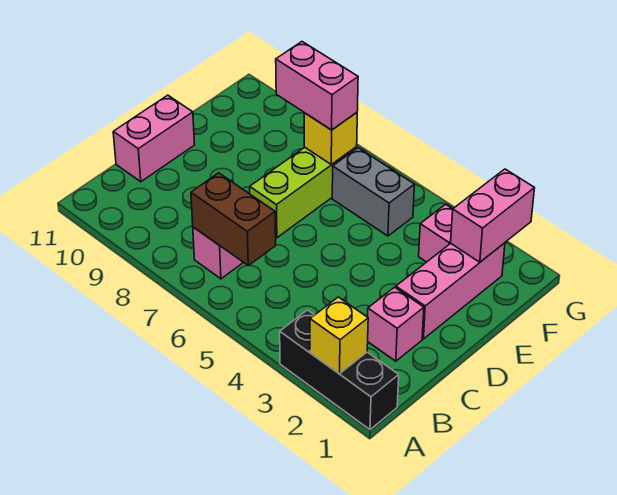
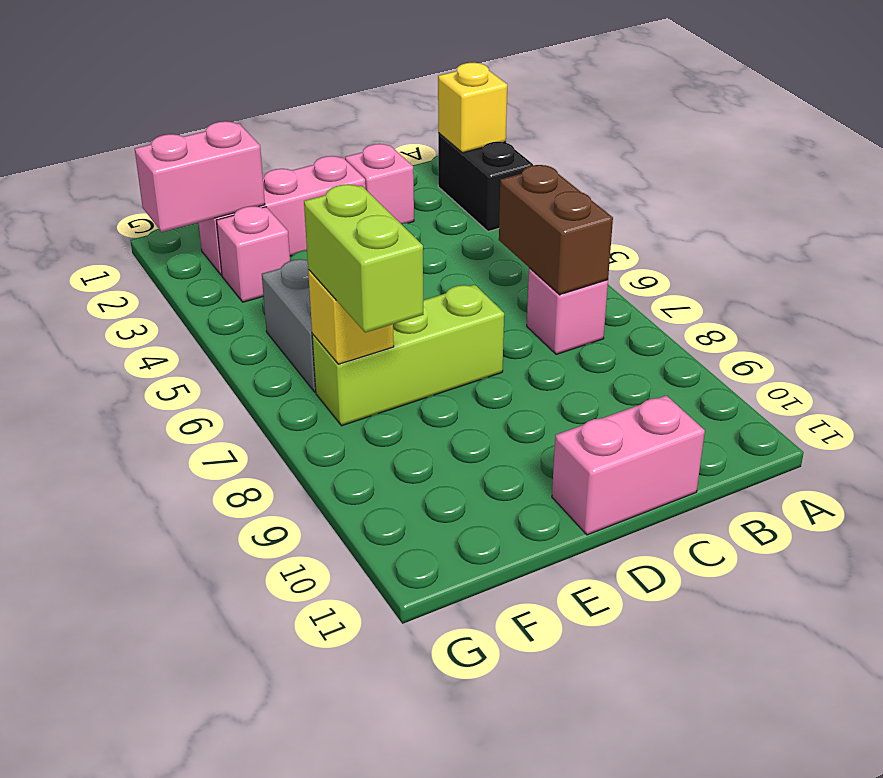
black 1x3 brick [280,310,399,429] -> black 1x2 brick [438,133,533,231]
pink 1x2 brick [276,42,358,130] -> lime 1x2 brick [304,184,424,333]

